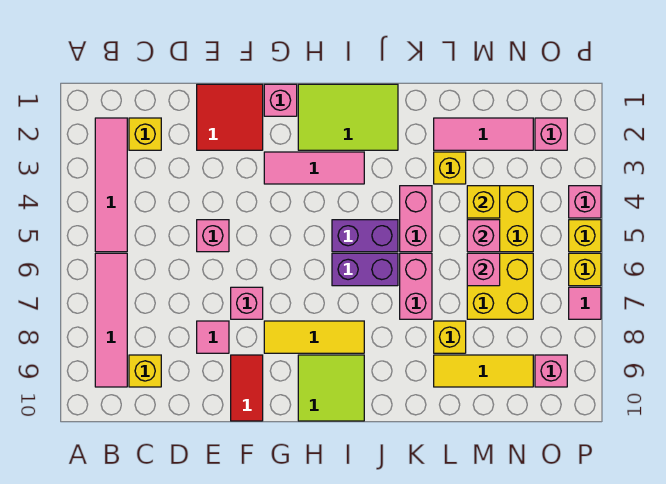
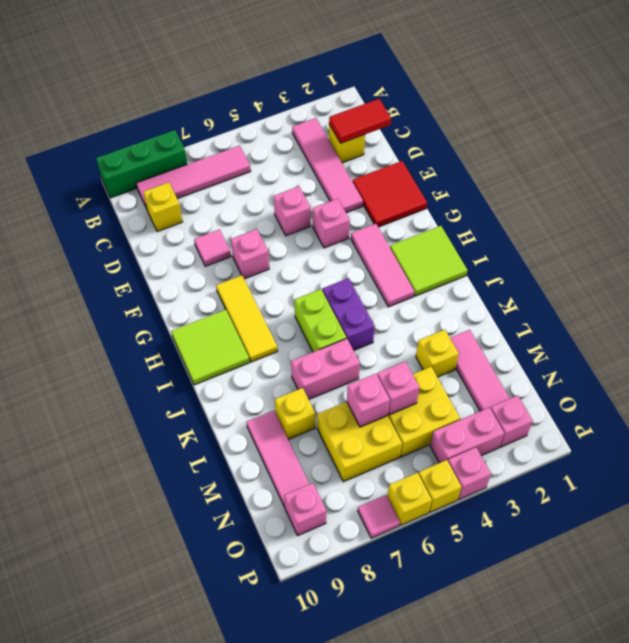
none -> green 1x3 brick [96,130,187,198]
pink 1x4 tile [95,118,127,252] -> pink 1x4 tile turned to [292,118,363,213]
red 1x2 tile [231,355,263,421] -> red 1x2 tile moved to [329,99,391,143]
pink 1x1 brick [264,84,297,116] -> pink 1x1 brick moved to [313,199,350,248]
lime 2x3 tile [298,84,398,150] -> lime 2x2 tile [390,226,467,296]
purple 1x2 brick [332,253,398,286] -> lime 1x2 brick [295,289,346,352]
pink 1x2 brick [400,186,432,252] -> pink 1x2 brick moved to [430,407,504,463]
yellow 1x3 tile [434,355,533,387] -> pink 1x3 tile [247,411,309,507]
yellow 1x1 brick [467,186,500,218] -> none

